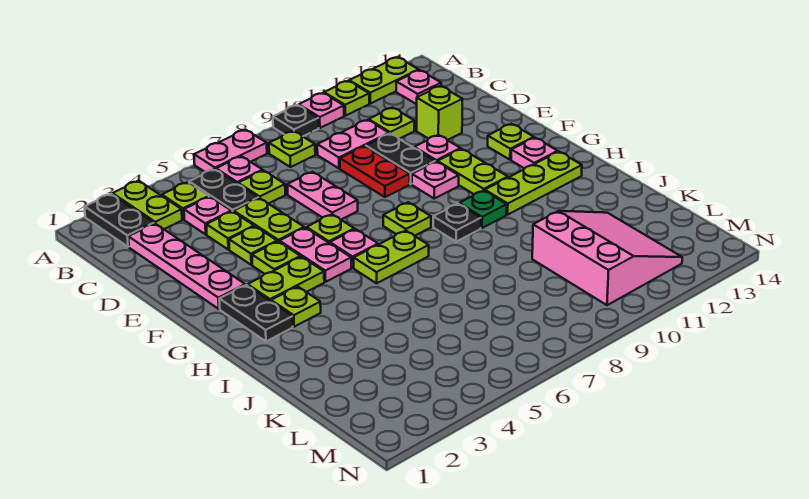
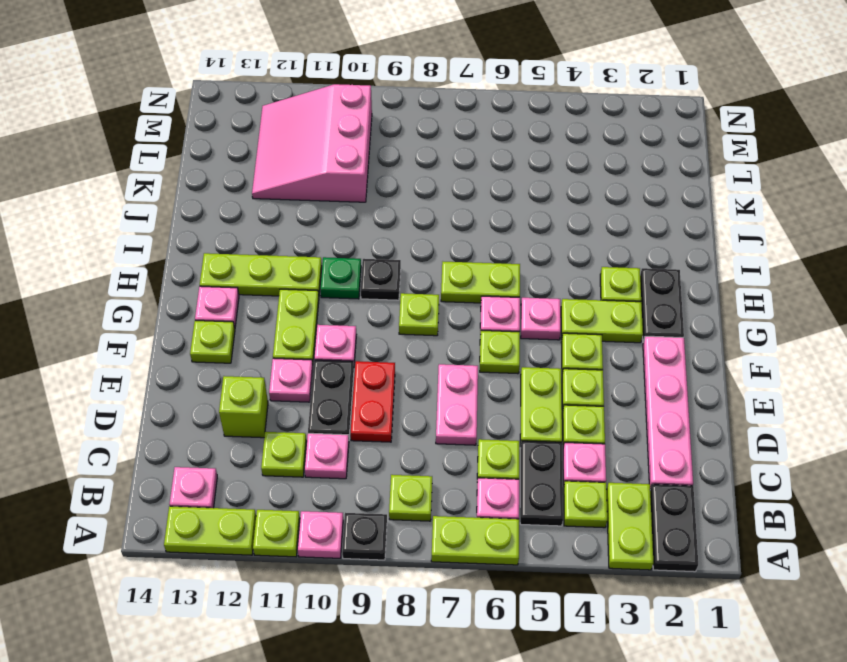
pink 1x2 plate [194,130,267,172] -> lime 1x2 plate [431,516,519,565]
pink 1x2 plate [317,120,389,168] -> pink 1x1 plate [305,433,349,479]
pink 1x2 plate [280,228,351,282] -> pink 1x1 plate [521,298,561,340]

